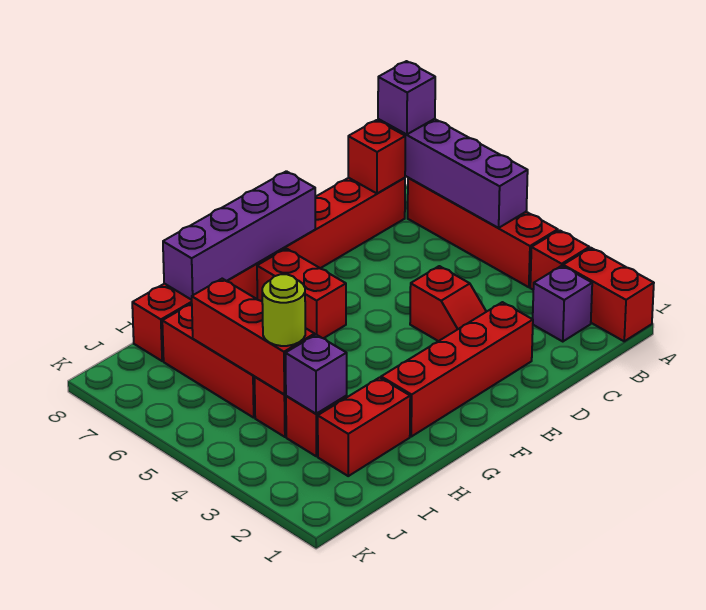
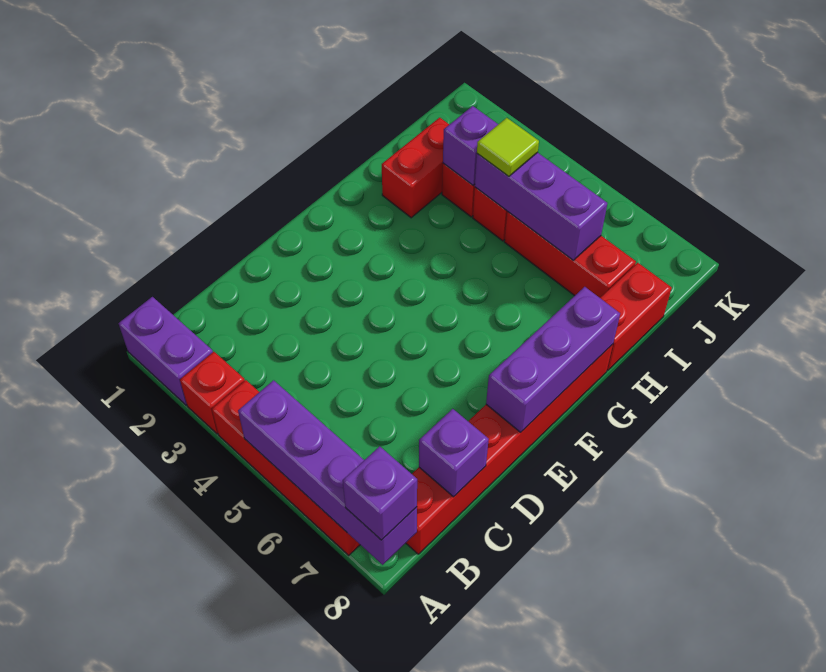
red 1x2 brick [563,248,654,341] -> purple 1x2 brick [119,297,213,405]
purple 1x1 brick [533,266,592,341] -> purple 1x1 brick moved to [419,409,489,497]
red 1x1 brick [348,120,405,194] -> none
red 1x4 brick [381,302,533,437] -> none
red 1x2 slope [410,266,486,341] -> none
purple 1x4 brick [163,171,315,300] -> purple 1x3 brick [486,287,620,432]
red 1x2 brick [257,249,346,338] -> none
red 1x3 brick [192,279,315,394] -> purple 1x3 brick [475,152,607,260]
lime 1x1 round brick [262,274,305,346] -> lime 1x1 tile [477,118,539,177]

